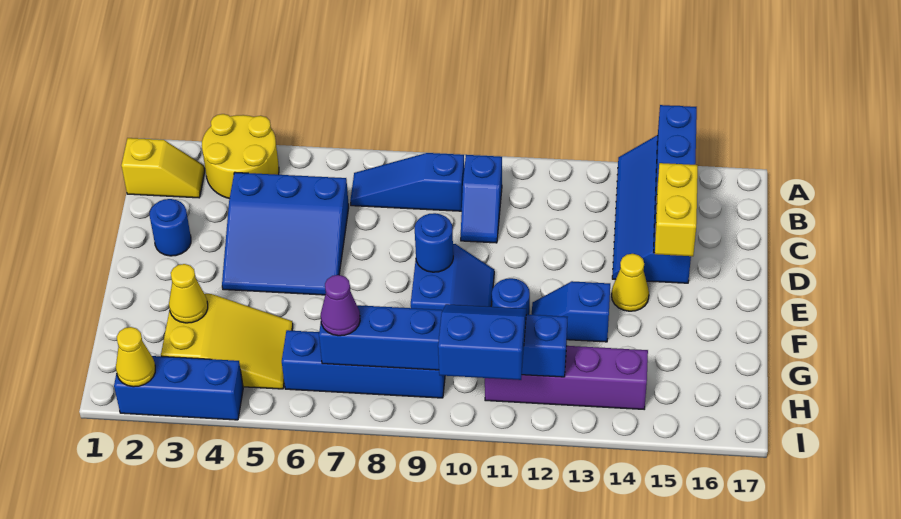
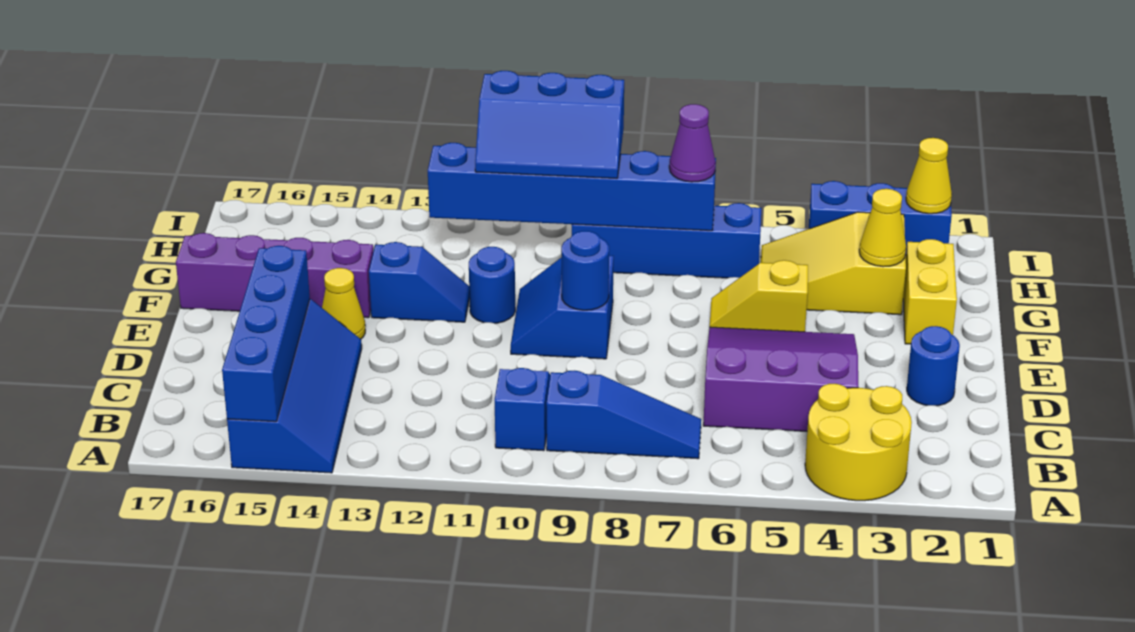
yellow 1x2 slope [121,138,205,198] -> yellow 1x2 slope moved to [710,260,808,332]
blue 3x3 slope [222,172,349,295] -> purple 3x3 slope [703,327,858,431]
yellow 1x2 brick [655,163,698,256] -> yellow 1x2 brick moved to [903,239,957,344]
blue 2x2 slope [438,304,526,380] -> blue 2x3 slope [475,71,624,179]
purple 1x4 brick [485,346,648,409] -> purple 1x4 brick moved to [176,233,373,318]

